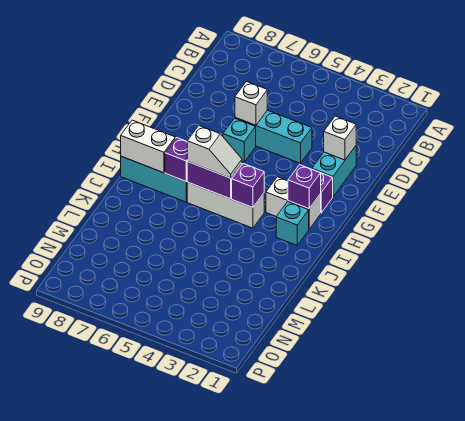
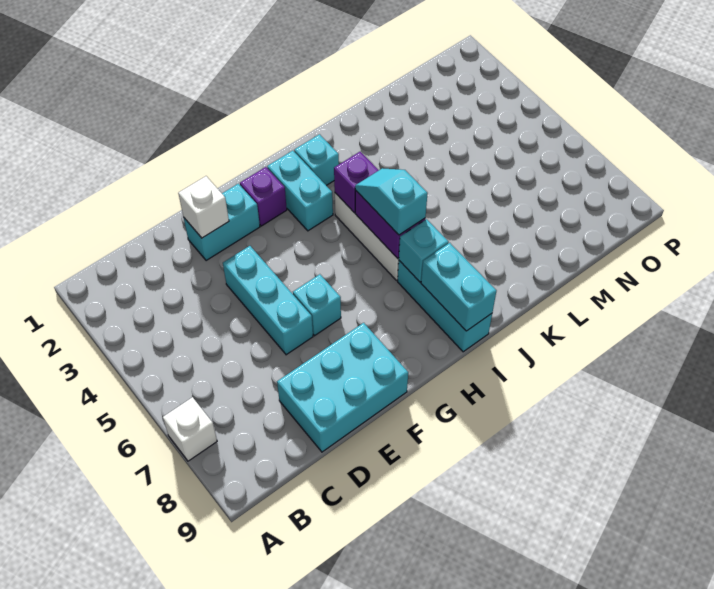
none -> cyan 2x3 brick [277,323,408,452]
white 1x1 brick [235,81,267,125] -> white 1x1 brick moved to [163,397,217,461]
white 1x2 brick [266,177,321,229] -> cyan 1x2 brick [267,151,333,231]
purple 1x1 brick [288,165,321,209] -> none
white 1x2 slope [187,126,242,178] -> cyan 1x2 slope [355,168,428,235]
purple 1x1 brick [165,138,188,181] -> cyan 1x1 brick [399,219,449,282]
white 1x2 brick [121,120,175,173] -> cyan 1x2 brick [421,243,497,331]

